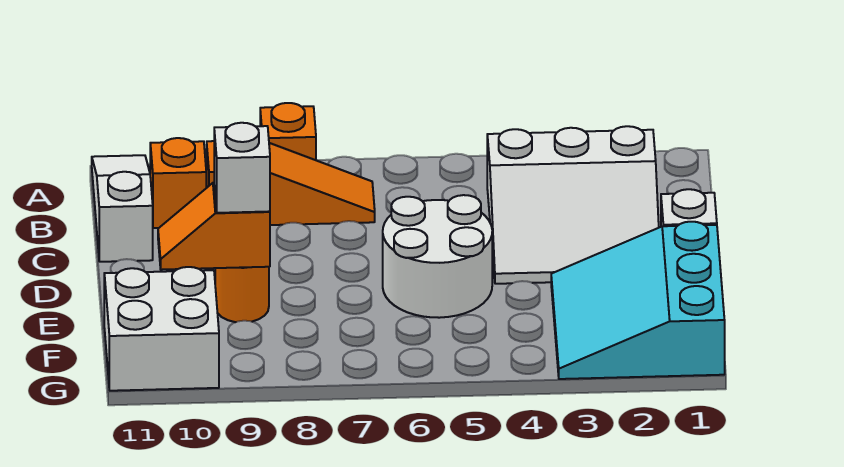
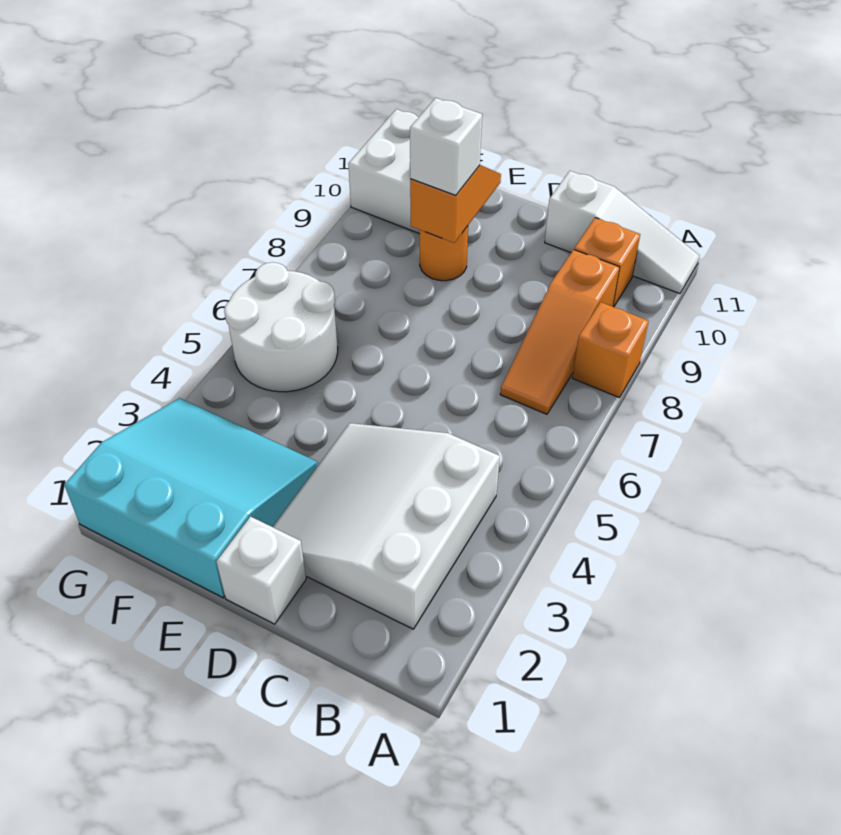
white 2x2 round brick [383,195,492,318] -> white 2x2 round brick moved to [224,262,338,392]

